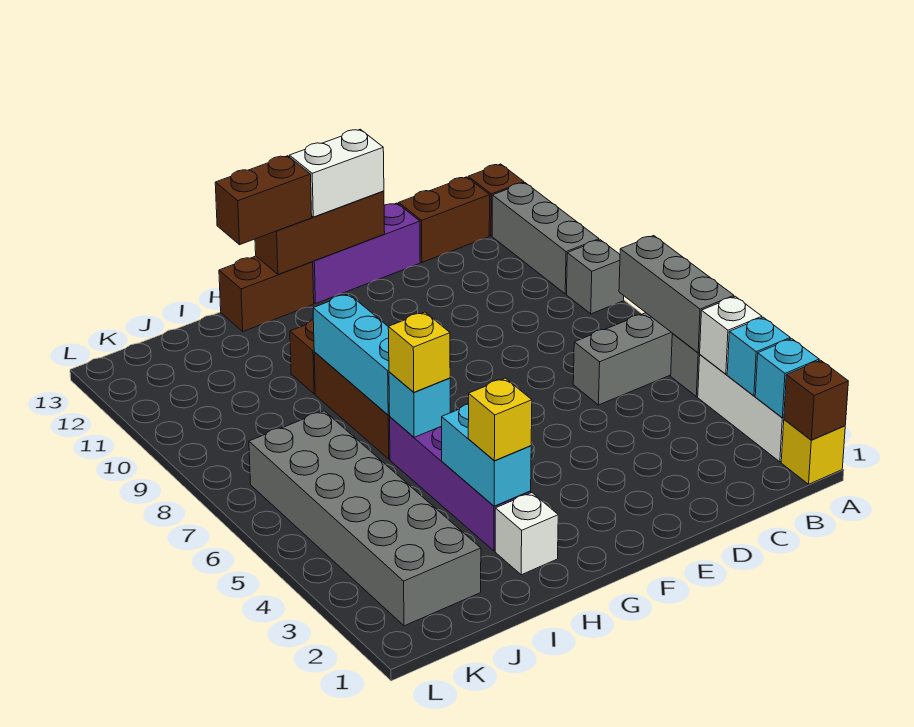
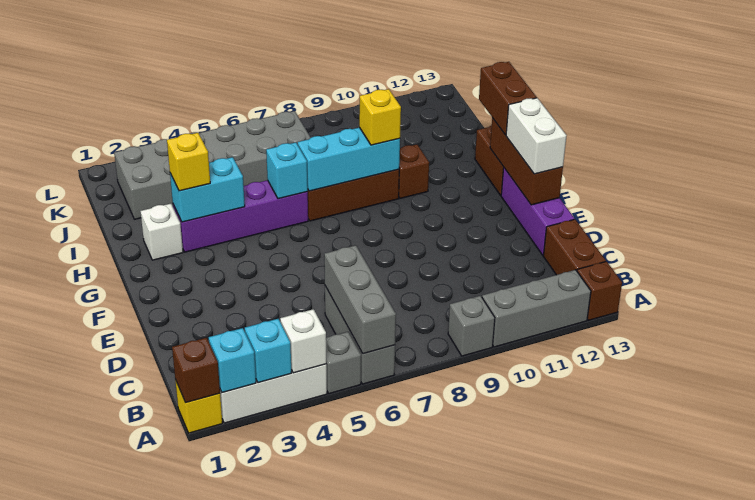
grey 1x3 brick [619,236,734,353] -> grey 1x3 brick turned to [324,245,396,354]
yellow 1x1 brick [388,312,450,392] -> yellow 1x1 brick moved to [359,89,401,145]

